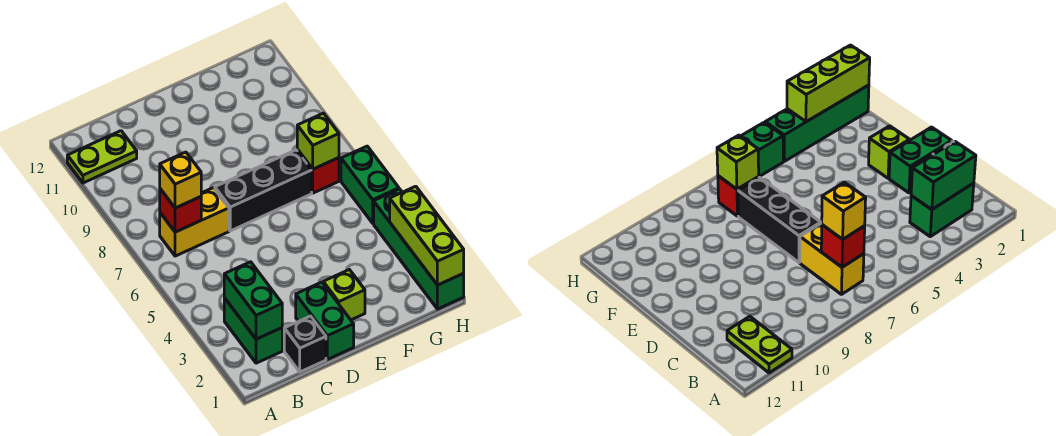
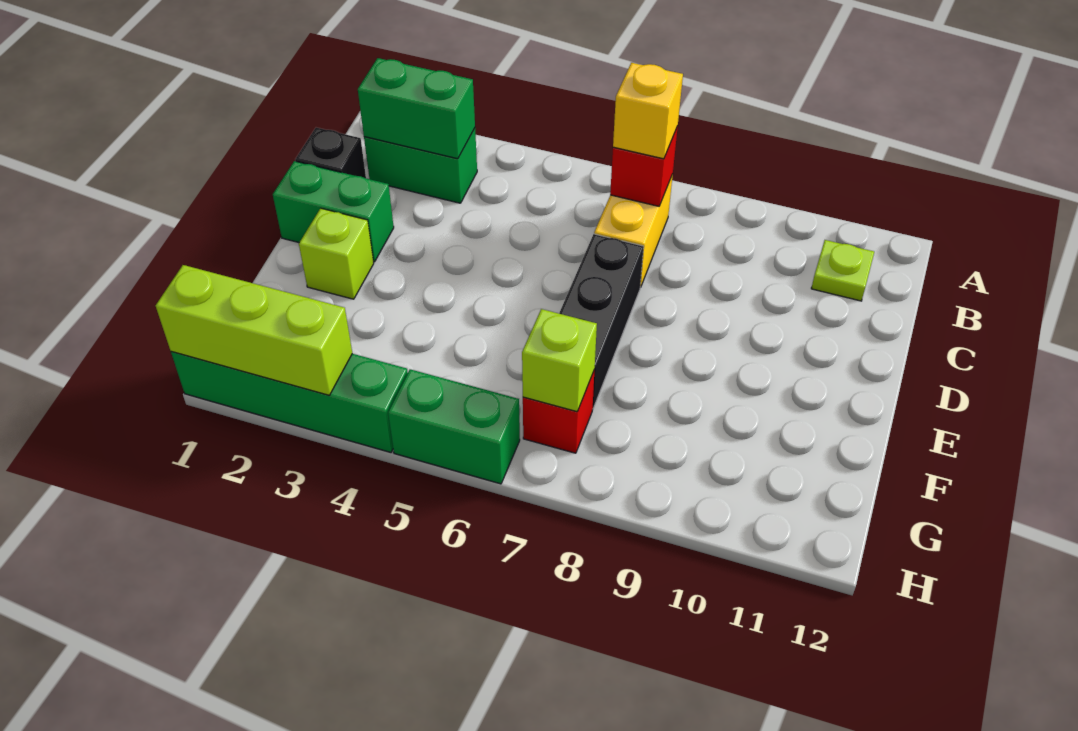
lime 1x2 plate [67,131,137,183] -> lime 1x1 plate [811,240,874,301]

